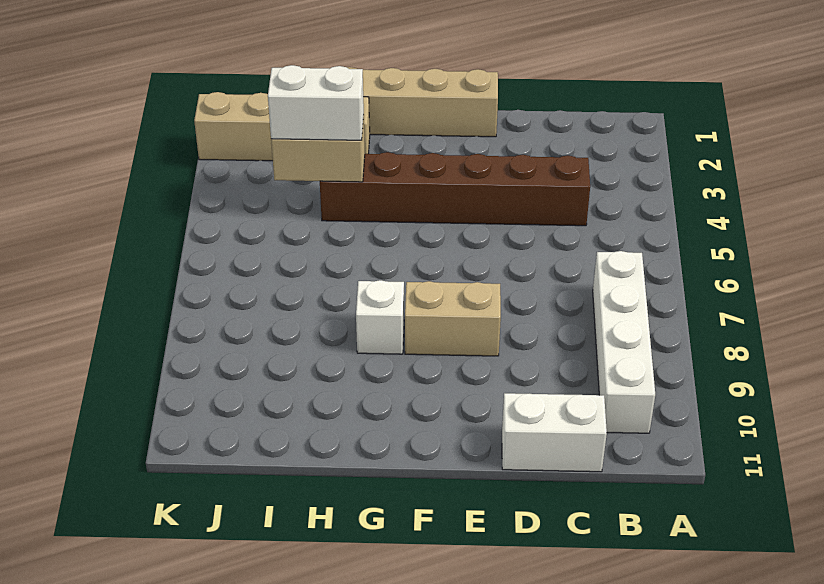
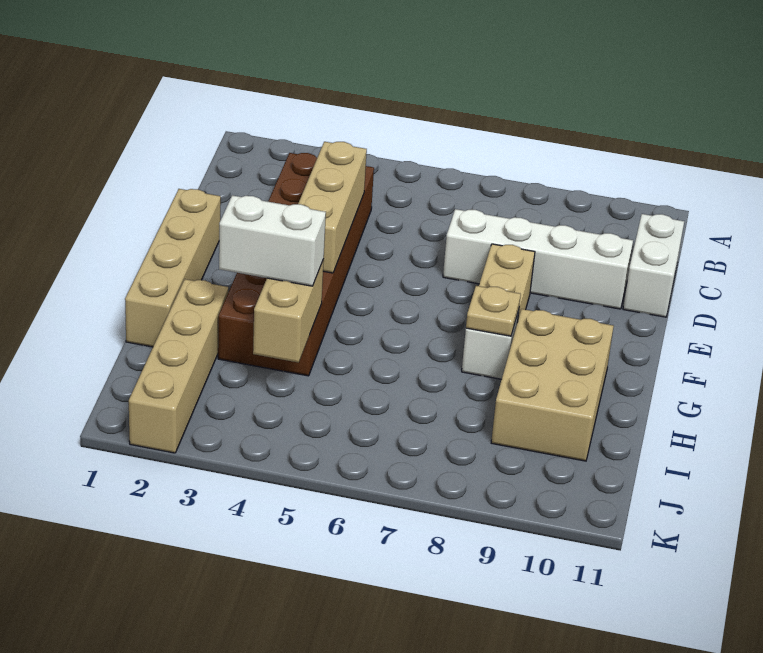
white 1x4 brick [593,251,655,433] -> white 1x4 brick moved to [443,209,633,309]
brown 1x6 brick [320,152,590,226] -> brown 2x6 brick [218,153,374,376]
none -> tan 1x3 brick [298,142,367,273]
none -> tan 1x1 plate [466,286,521,336]
none -> tan 2x3 brick [491,309,614,461]
white 1x2 brick [268,65,364,140] -> white 1x2 brick turned to [219,195,326,286]

